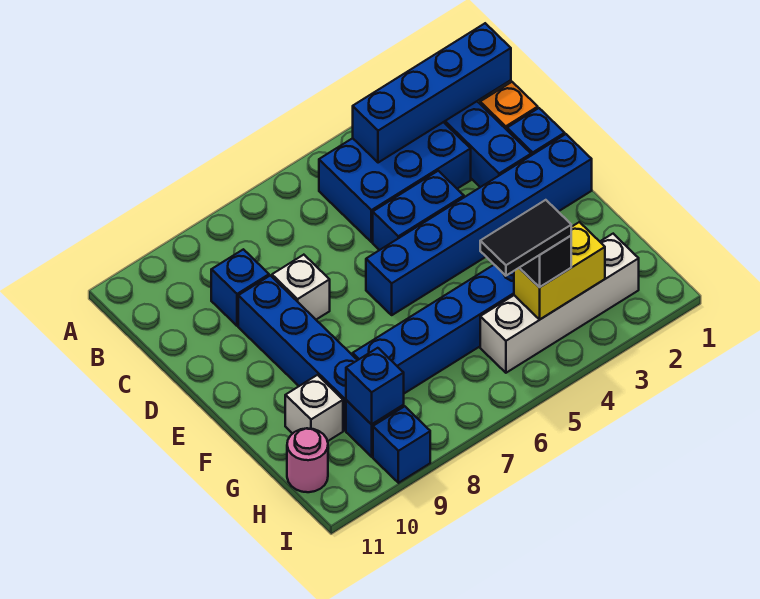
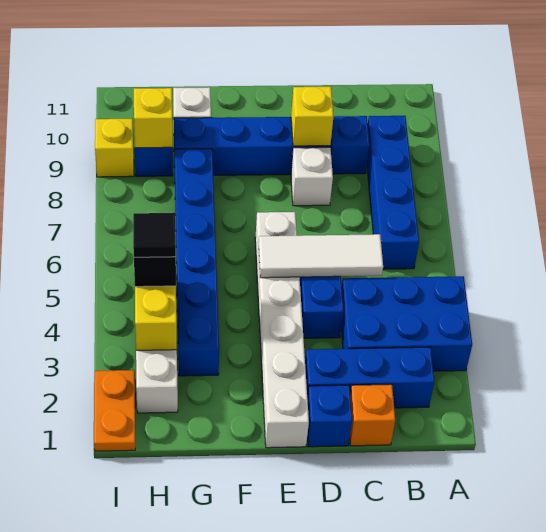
blue 1x4 brick [353,23,511,163] -> blue 1x4 brick moved to [367,116,419,269]
blue 2x3 brick [319,122,471,242] -> blue 2x3 brick turned to [341,276,472,371]
none -> white 1x3 tile [259,234,383,278]
none -> yellow 1x1 brick [291,87,334,146]
blue 1x6 brick [366,134,592,315] -> white 1x6 brick [255,212,309,448]
black 1x2 tile [480,200,571,276] -> black 1x1 tile [133,213,176,257]
blue 1x1 brick [346,348,404,424] -> yellow 1x1 brick [134,88,173,148]
pink 1x1 round brick [287,428,328,492] -> none
none -> orange 1x2 plate [94,370,135,451]
blue 1x1 brick [373,406,430,483] -> yellow 1x1 brick [95,119,134,177]

